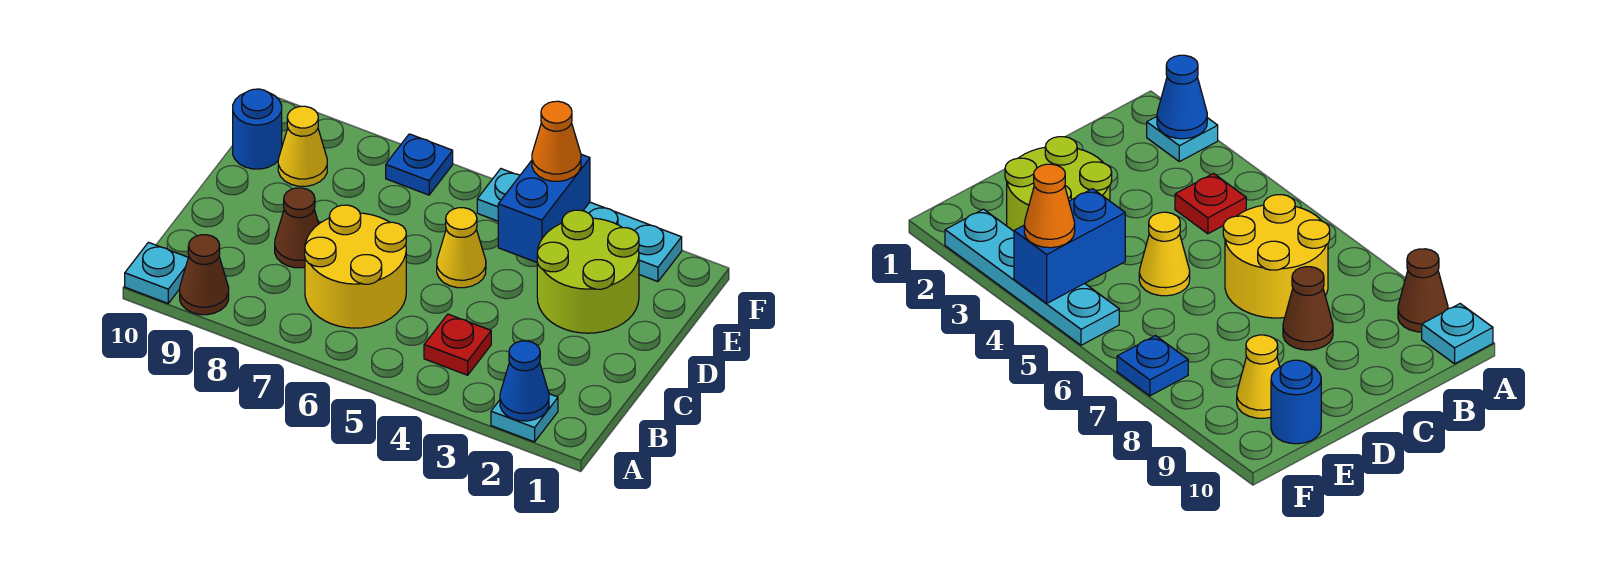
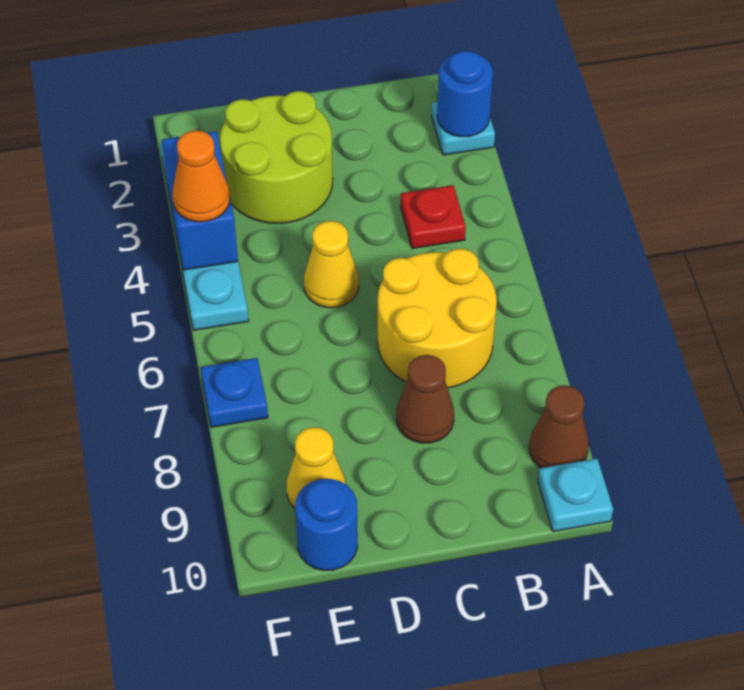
blue 1x1 cone [500,341,549,421] -> blue 1x1 round brick [437,51,493,137]
blue 1x2 brick [498,154,590,262] -> blue 1x2 brick turned to [162,131,238,270]

